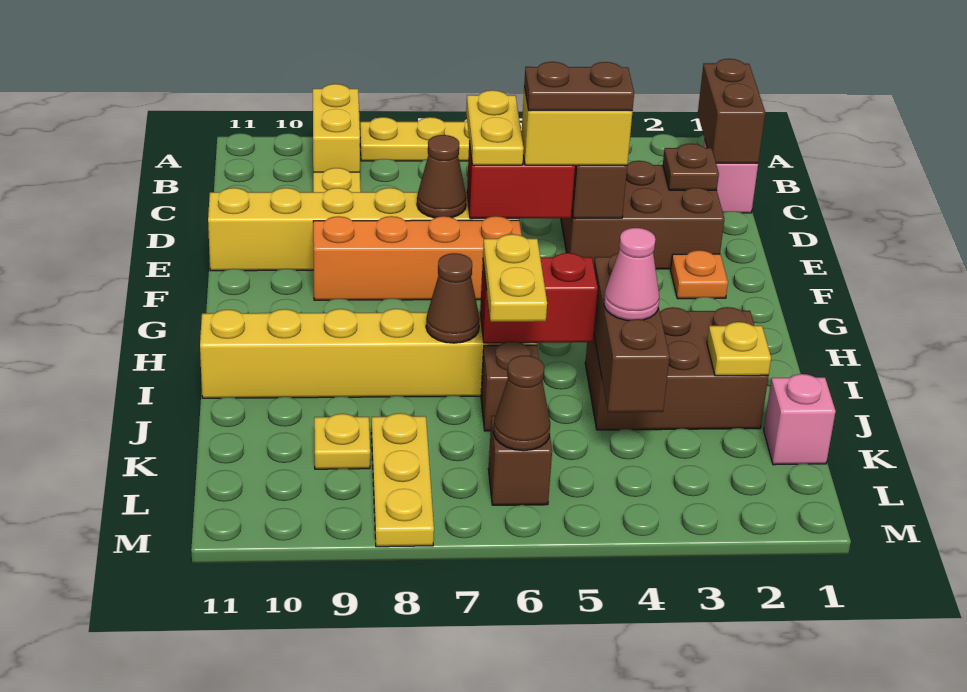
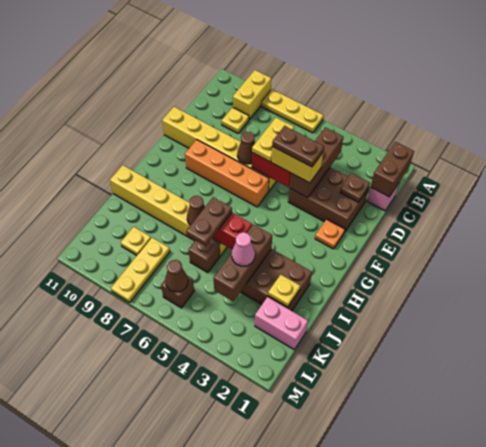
yellow 1x2 plate [483,234,547,322] -> brown 1x2 plate [186,197,232,246]
pink 1x1 brick [764,374,836,465] -> pink 1x2 brick [255,297,308,349]

